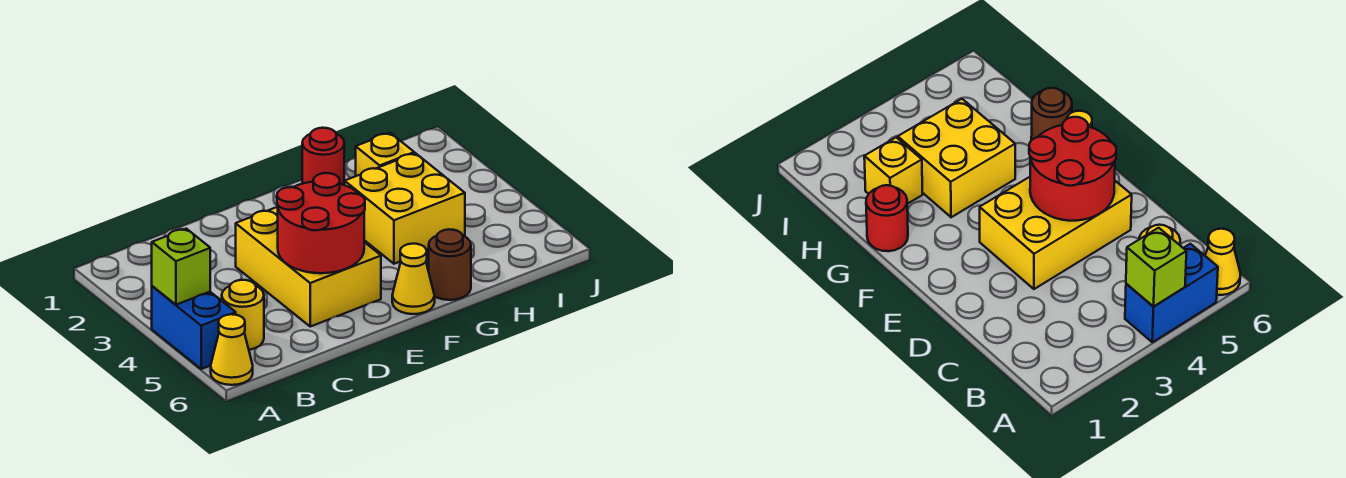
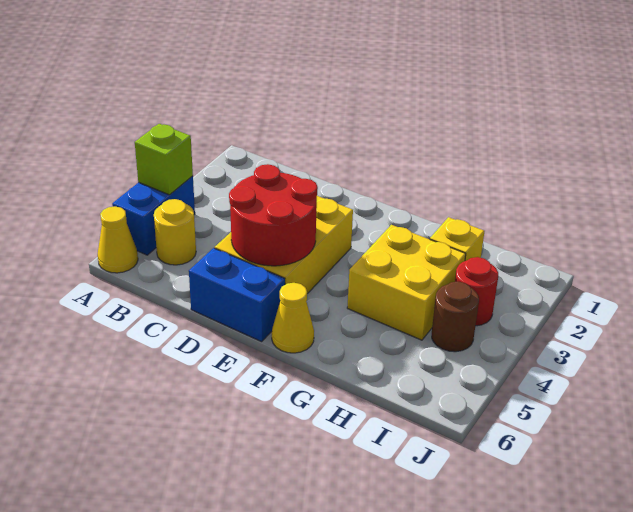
none -> blue 1x2 brick [189,248,285,342]
red 1x1 round brick [302,128,344,185] -> red 1x1 round brick moved to [455,257,498,326]
brown 1x1 round brick [429,229,471,300] -> brown 1x1 round brick moved to [432,282,479,352]

